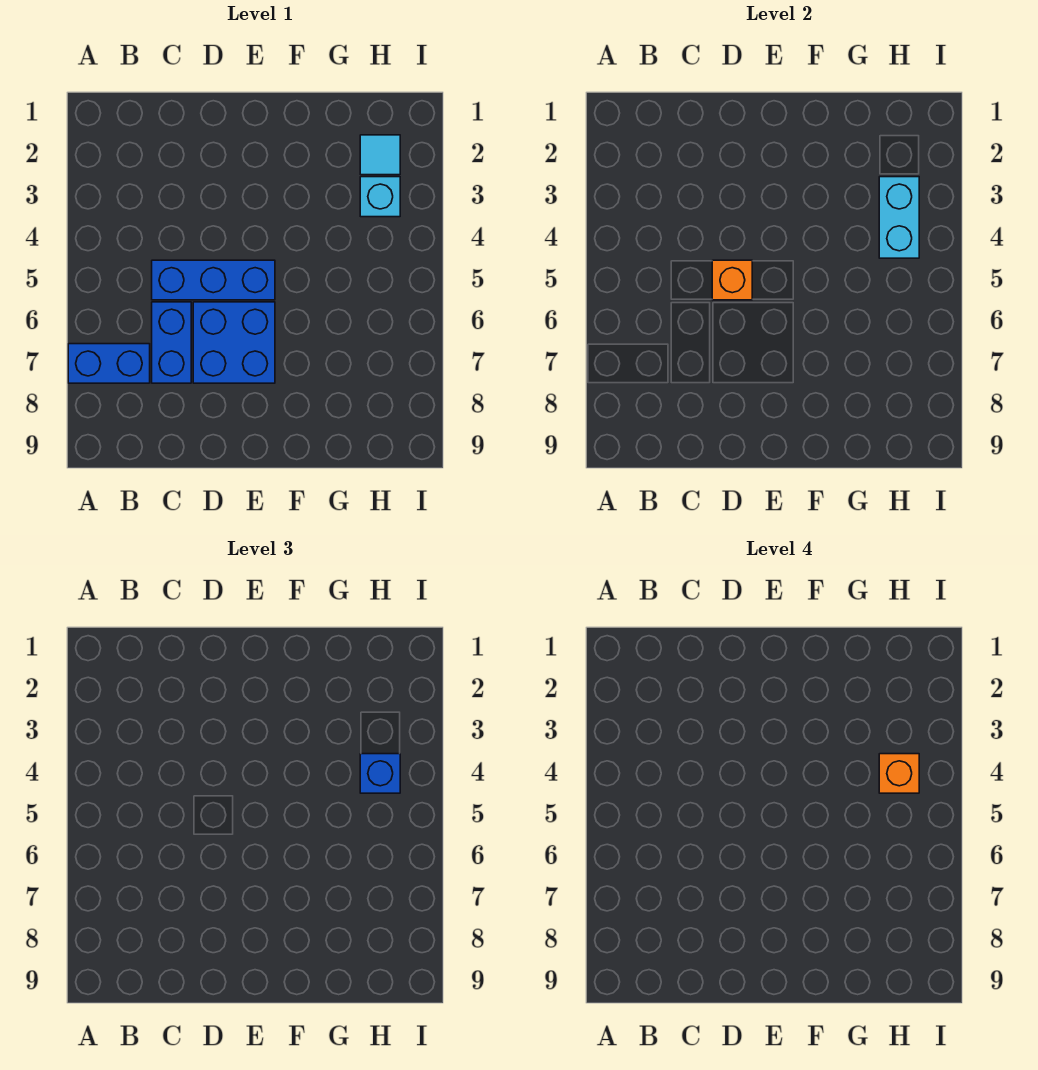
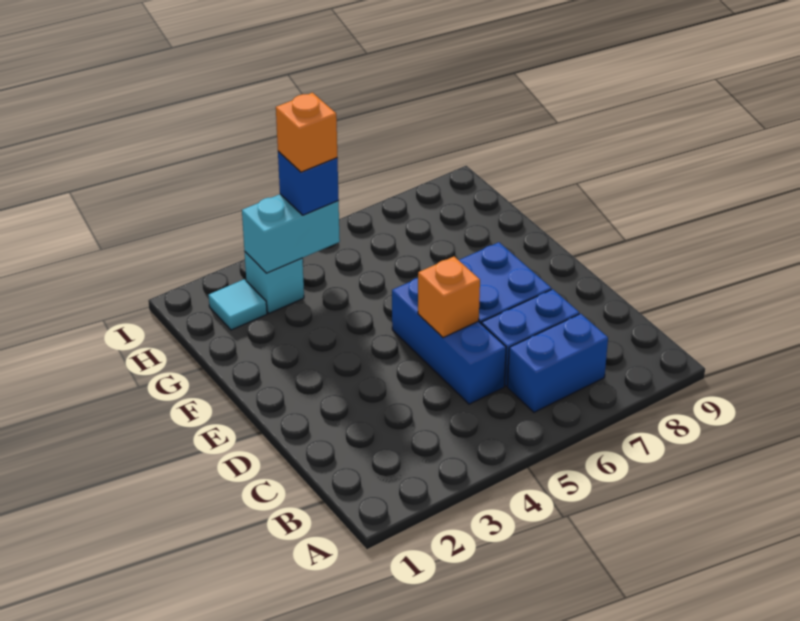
blue 1x2 brick [68,344,150,383] -> blue 1x2 brick turned to [507,314,608,412]

